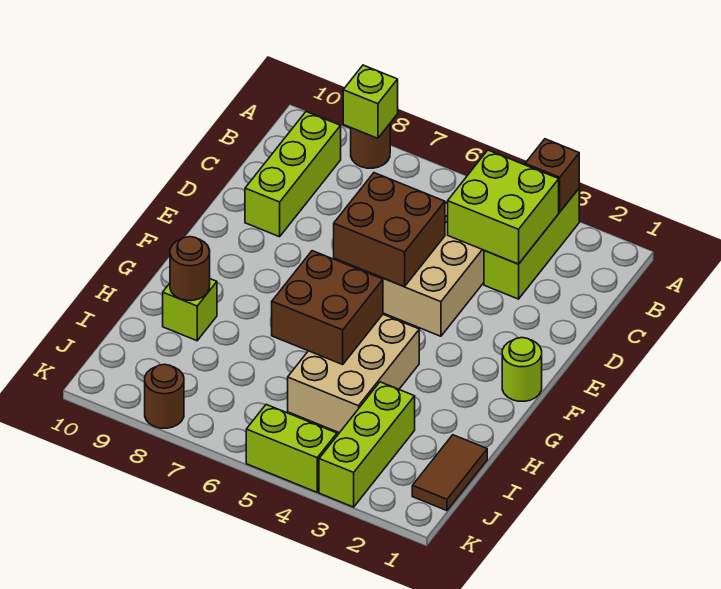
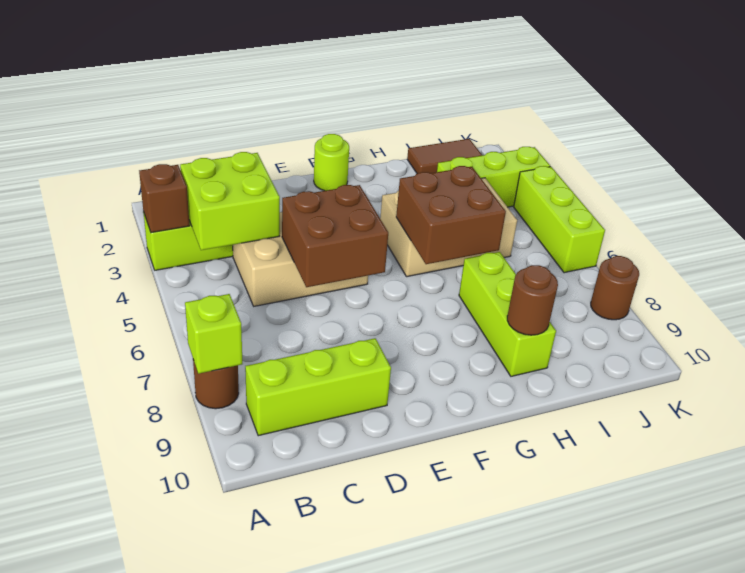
lime 1x1 brick [163,279,217,341] -> lime 1x3 brick [459,252,556,376]
lime 1x2 brick [246,405,337,492] -> lime 1x3 brick [514,166,605,273]

